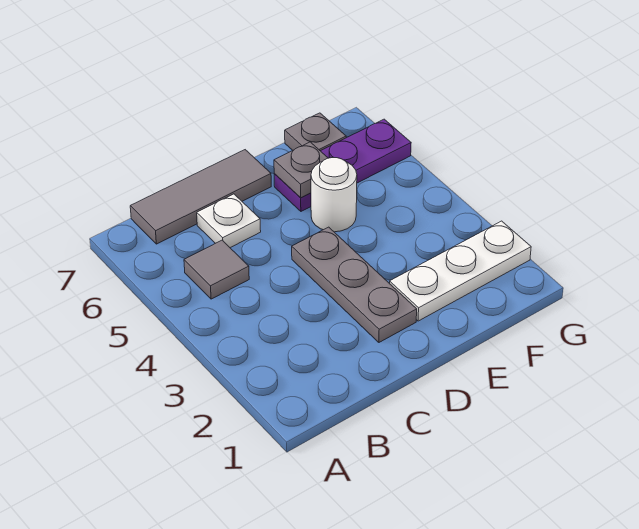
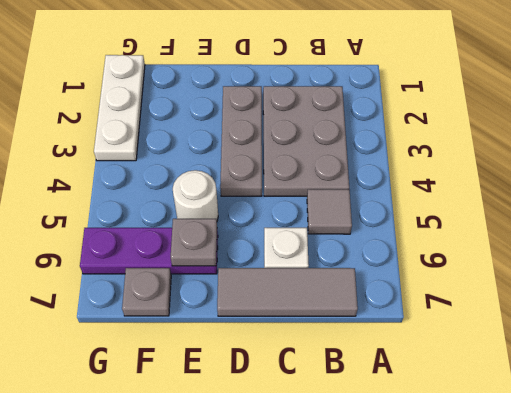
none -> grey 2x3 plate [263,86,349,196]
white 1x3 plate [390,221,531,321] -> white 1x3 plate turned to [94,55,145,161]

